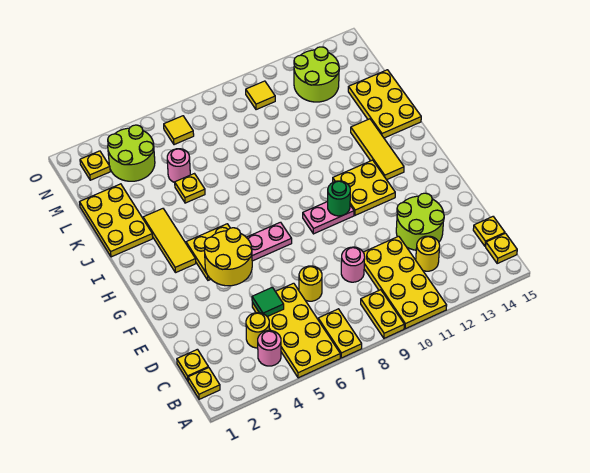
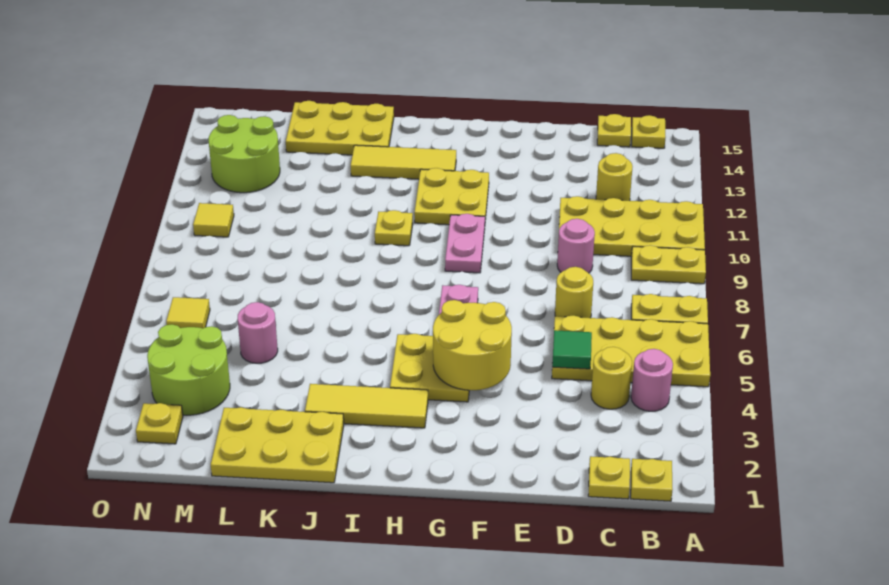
lime 2x2 round brick [396,193,444,250] -> none
green 1x1 round brick [327,181,350,216] -> none
yellow 1x1 plate [175,174,205,203] -> yellow 1x1 plate moved to [375,210,413,246]

